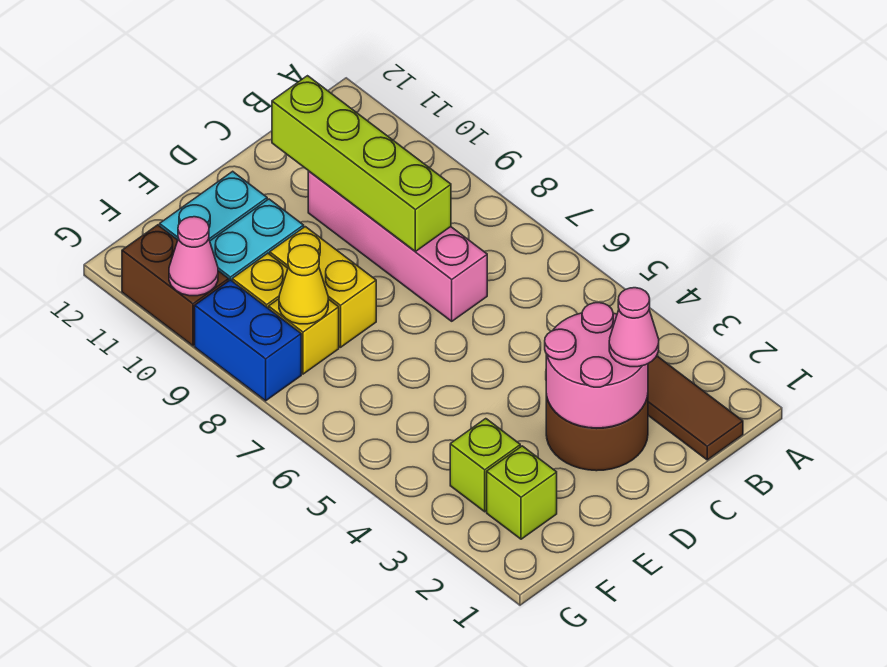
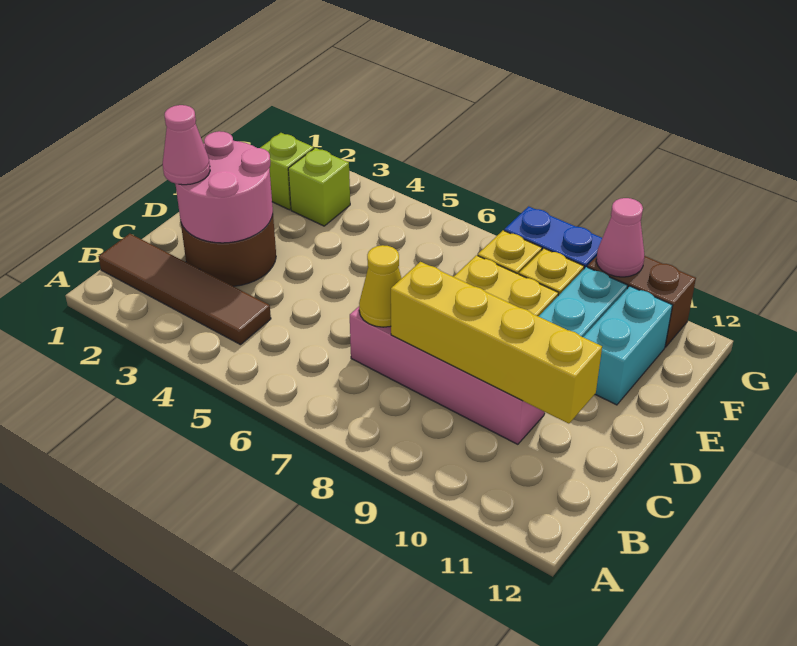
lime 1x4 brick [272,76,451,251] -> yellow 1x4 brick [391,262,602,424]
yellow 1x1 cone [279,245,328,324] -> yellow 1x1 cone moved to [359,245,402,327]

